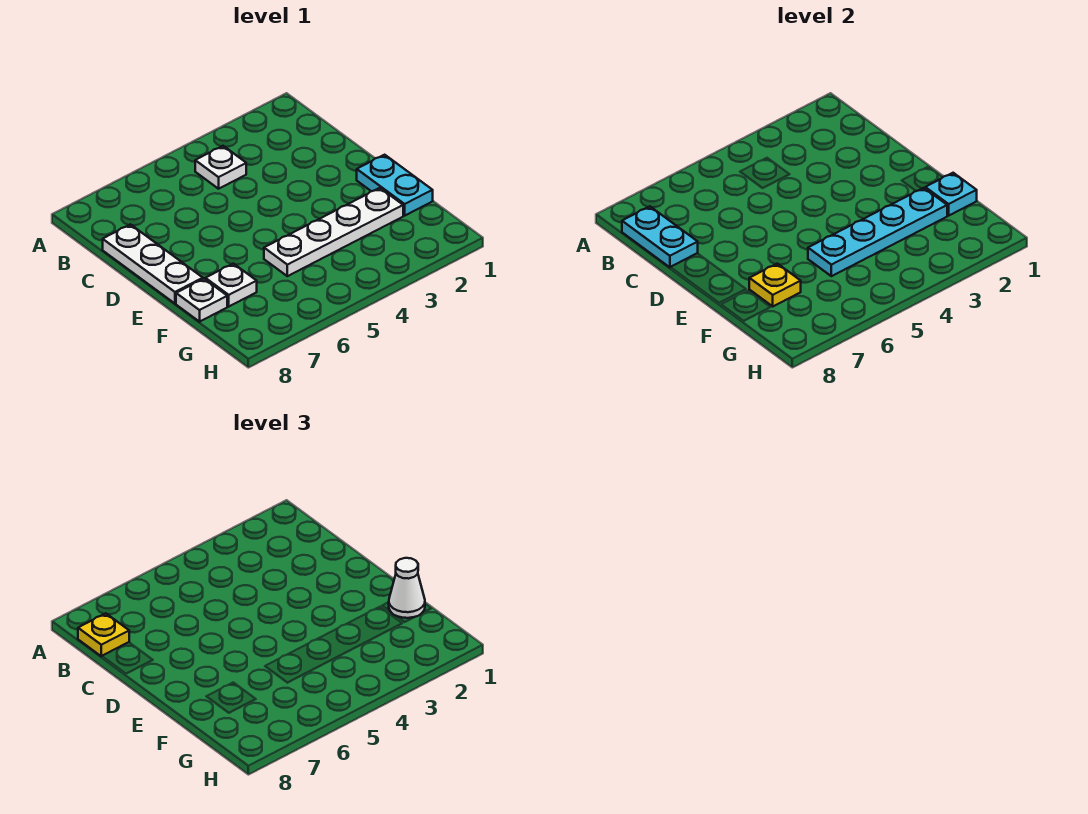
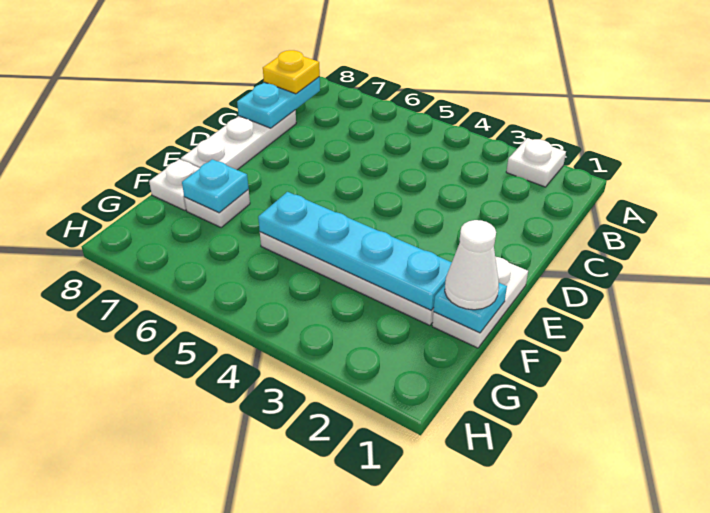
white 1x1 plate [195,146,246,189] -> white 1x1 plate moved to [506,138,566,187]
cyan 1x2 plate [357,155,433,216] -> white 1x2 plate [432,257,528,348]
yellow 1x1 plate [749,264,801,306] -> cyan 1x1 plate [182,159,249,213]

